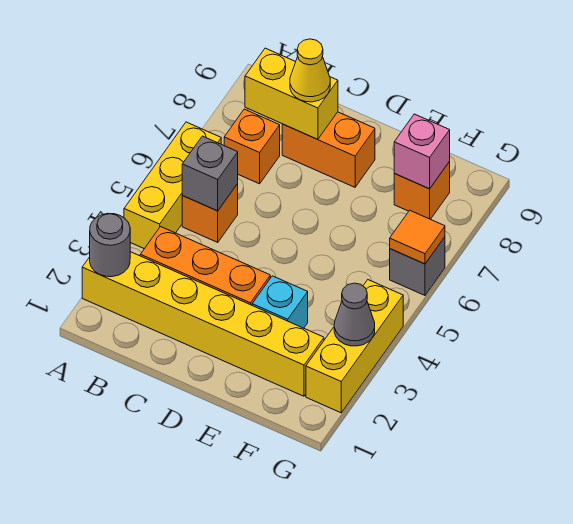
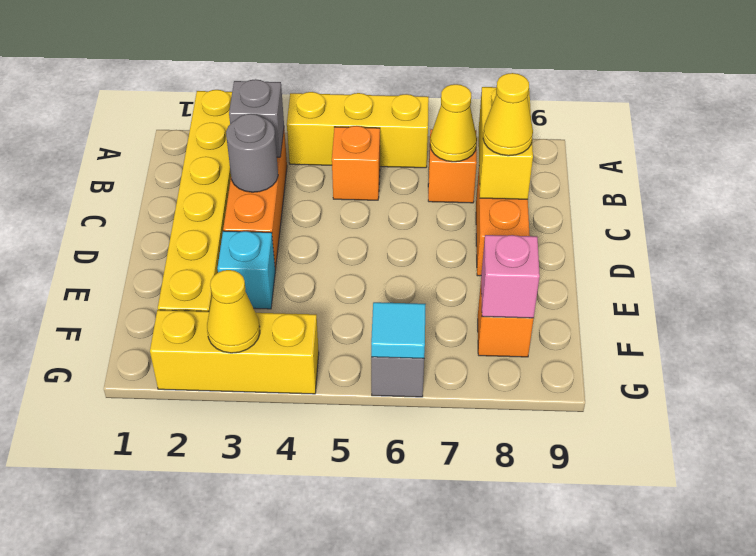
grey 1x1 round brick [90,213,130,277] -> grey 1x1 round brick moved to [226,114,278,192]
grey 1x1 brick [182,136,238,211] -> grey 1x1 brick moved to [229,79,284,157]
none -> yellow 1x1 cone [430,84,477,162]
grey 1x1 cone [334,283,375,346] -> yellow 1x1 cone [207,270,260,353]
orange 1x1 tile [390,210,445,264] -> cyan 1x1 tile [371,302,426,358]

